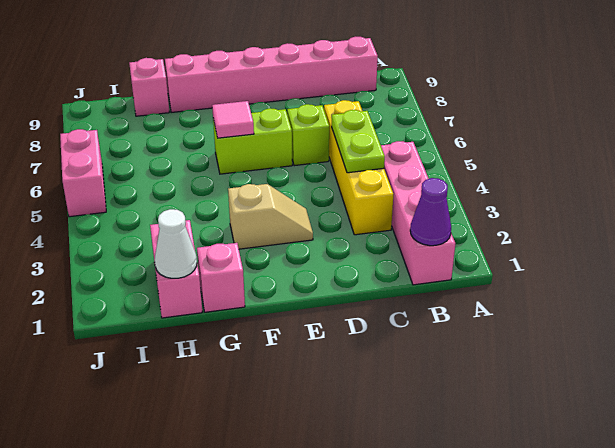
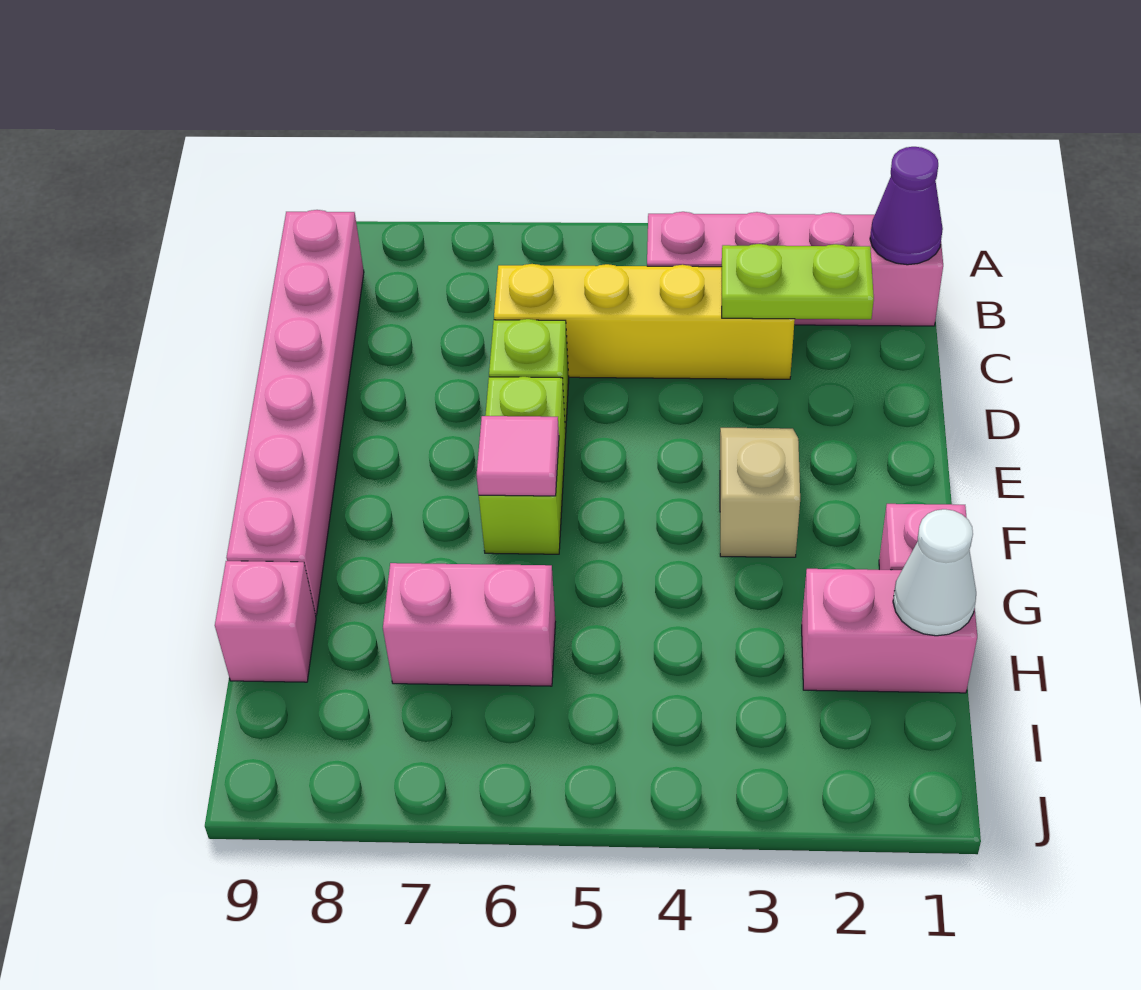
lime 1x2 plate [332,110,385,173] -> lime 1x2 plate moved to [722,244,874,319]
pink 1x2 brick [60,129,106,217] -> pink 1x2 brick moved to [383,563,556,686]

